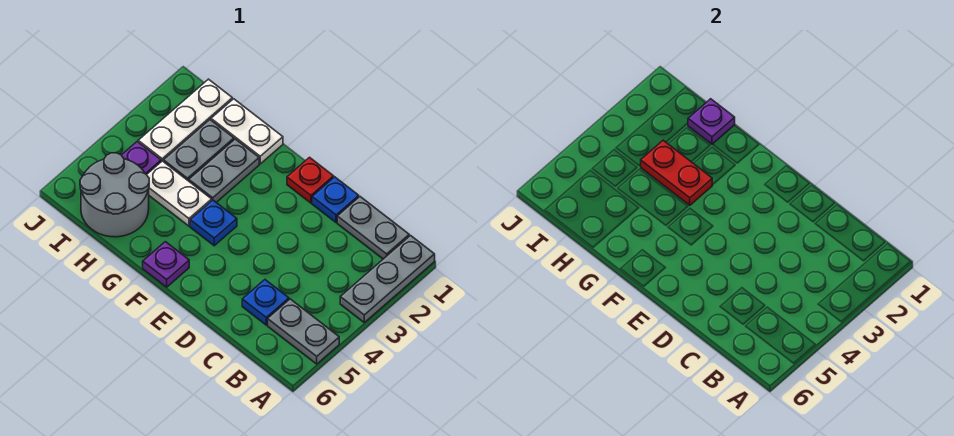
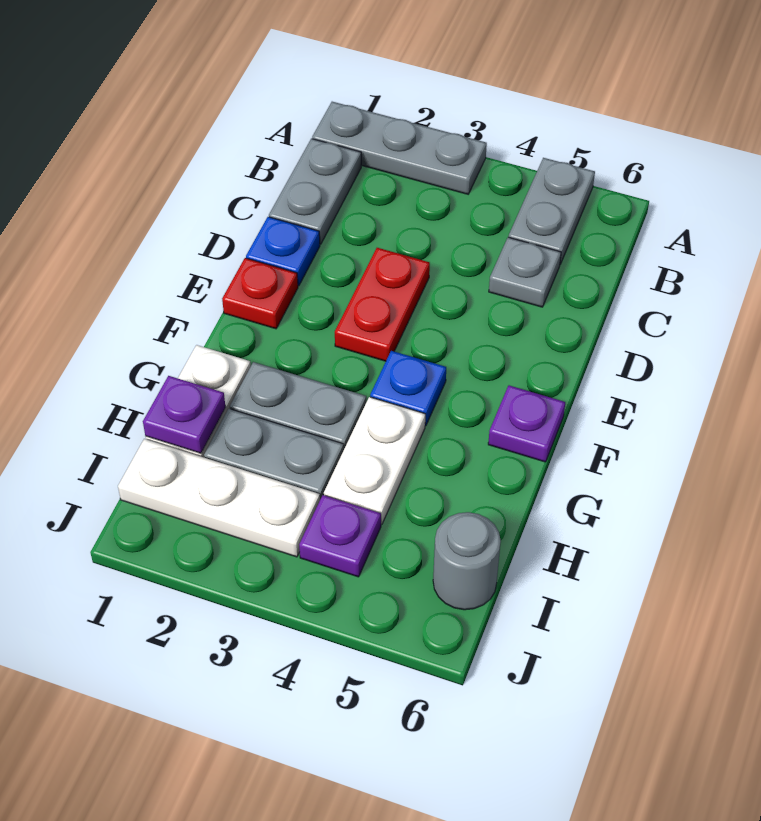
blue 1x1 plate [242,280,289,325] -> grey 1x1 plate [489,237,561,307]
red 1x2 plate [641,140,712,205] -> red 1x2 plate moved to [335,248,430,361]
grey 2x2 round brick [80,153,149,237] -> grey 1x1 round brick [433,512,501,610]

